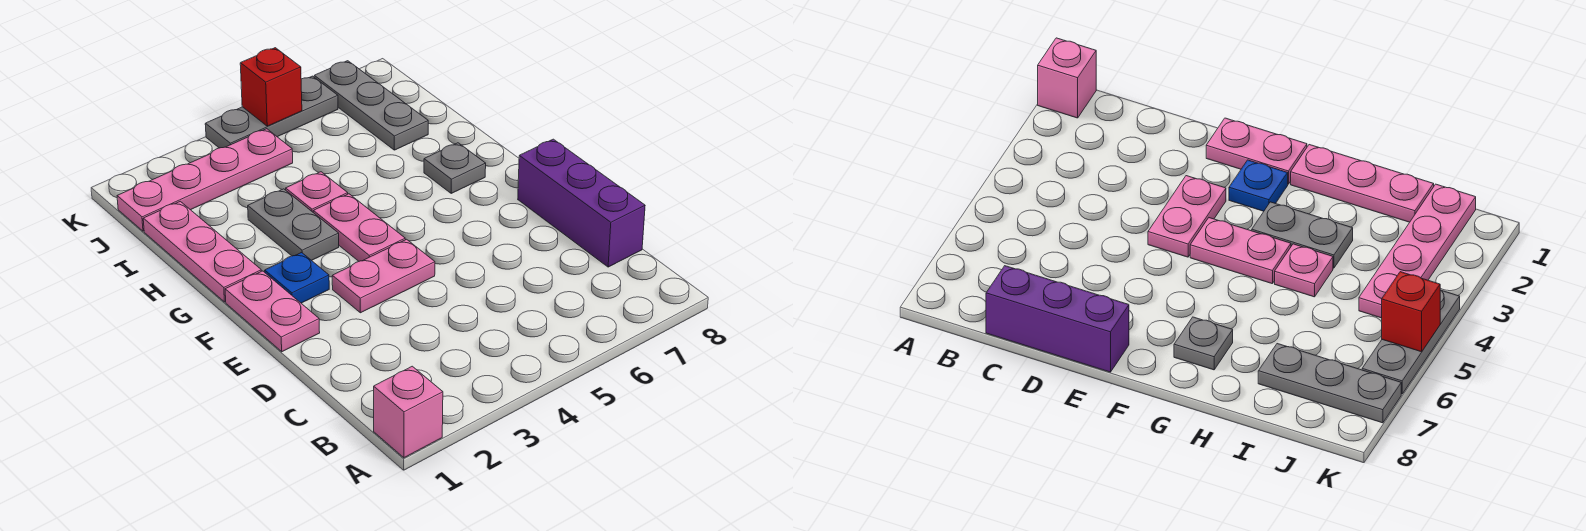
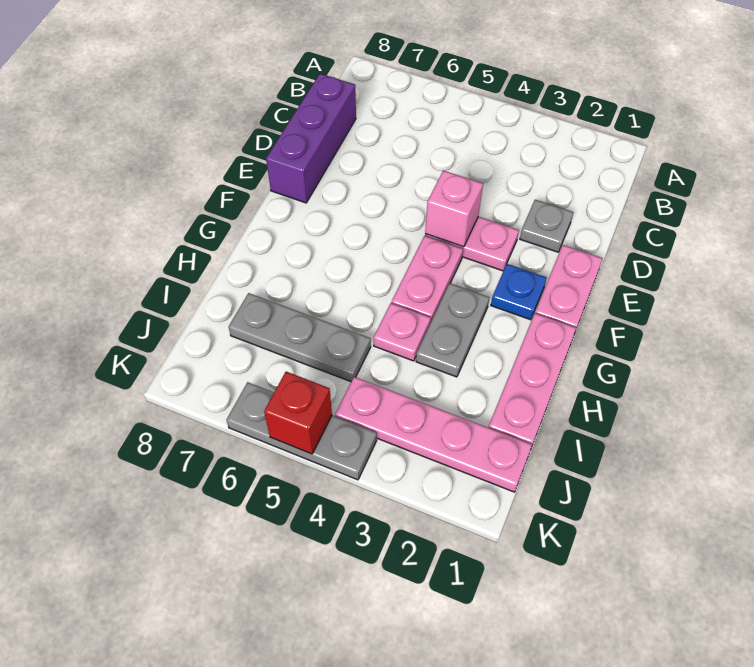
pink 1x1 brick [374,366,443,458] -> pink 1x1 brick moved to [425,170,483,247]
grey 1x1 plate [424,143,486,193] -> grey 1x1 plate moved to [520,200,574,252]
grey 1x3 plate [314,61,428,150] -> grey 1x3 plate turned to [229,293,371,382]

